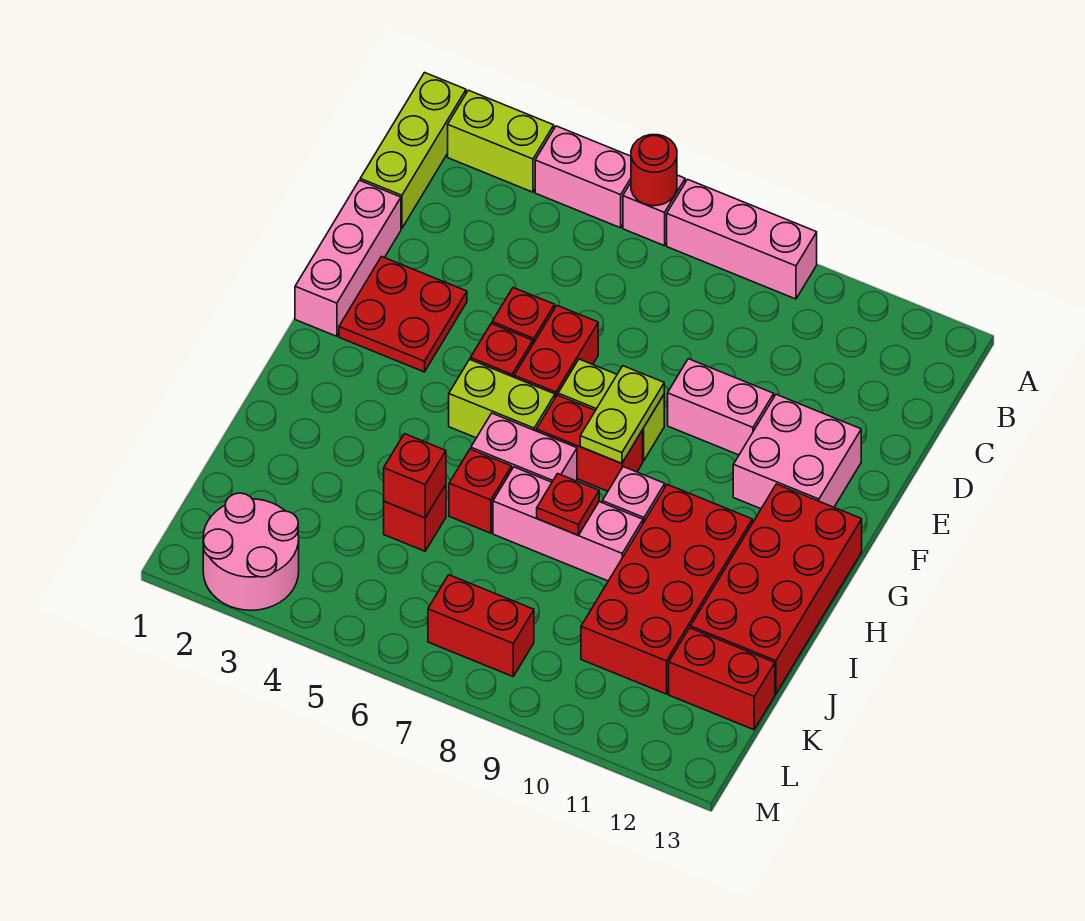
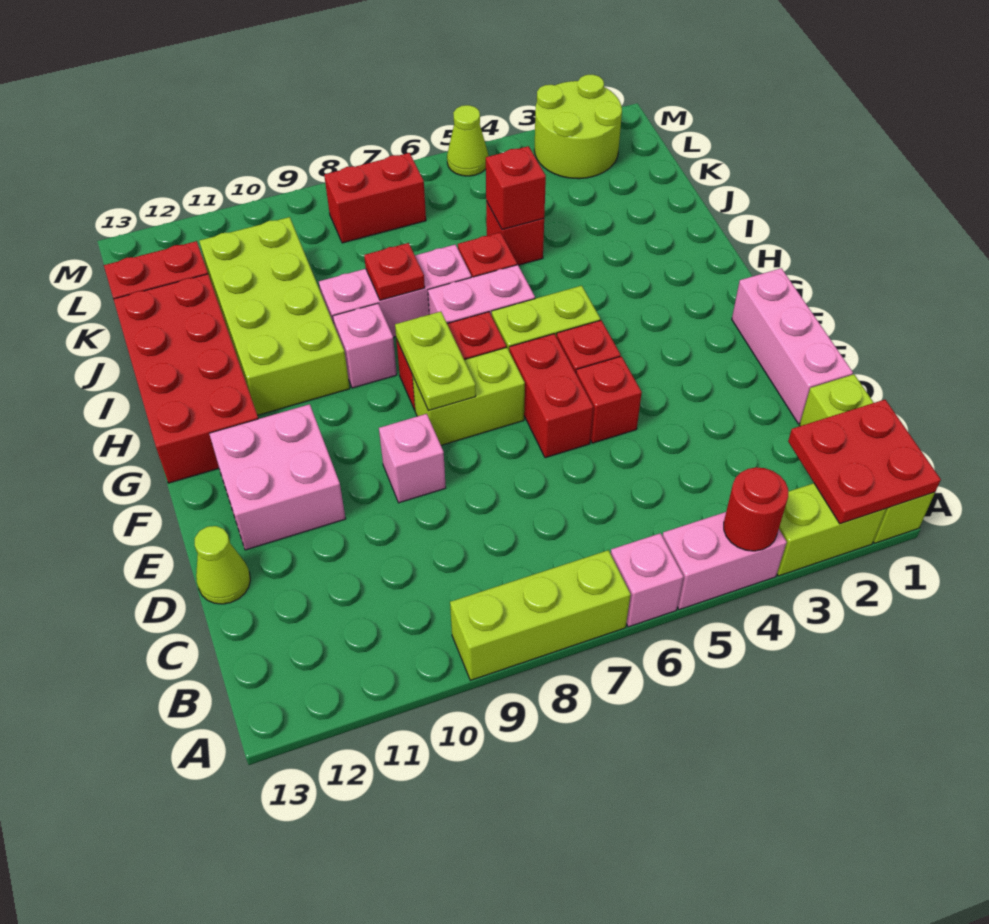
red 1x1 round brick [631,135,677,206] -> red 1x1 round brick moved to [724,467,788,551]
pink 1x3 brick [667,179,817,299] -> lime 1x3 brick [450,550,631,680]
none -> lime 1x1 cone [194,526,250,604]
red 2x2 plate [339,257,467,372] -> red 2x2 plate moved to [788,400,941,524]
pink 1x2 brick [668,359,774,455] -> pink 1x1 brick [379,414,446,503]
red 2x4 brick [581,485,752,694] -> lime 2x4 brick [199,217,350,415]
pink 2x2 round brick [203,493,299,610] -> lime 2x2 round brick [534,75,622,179]
none -> lime 1x1 cone [447,105,488,176]

